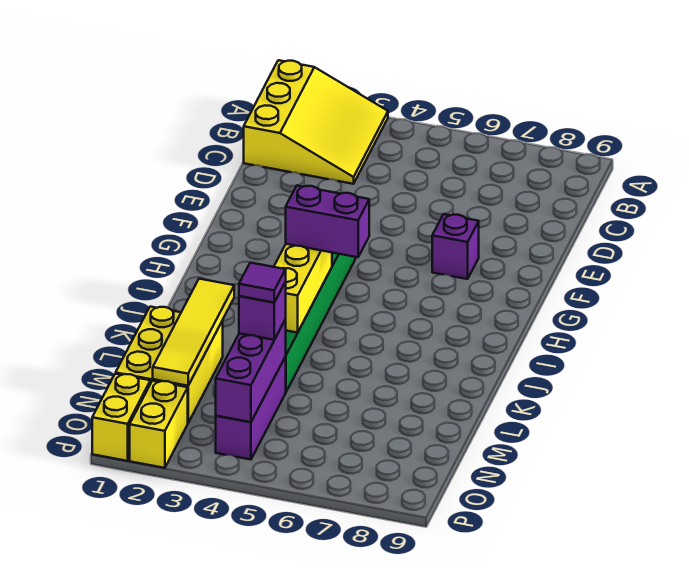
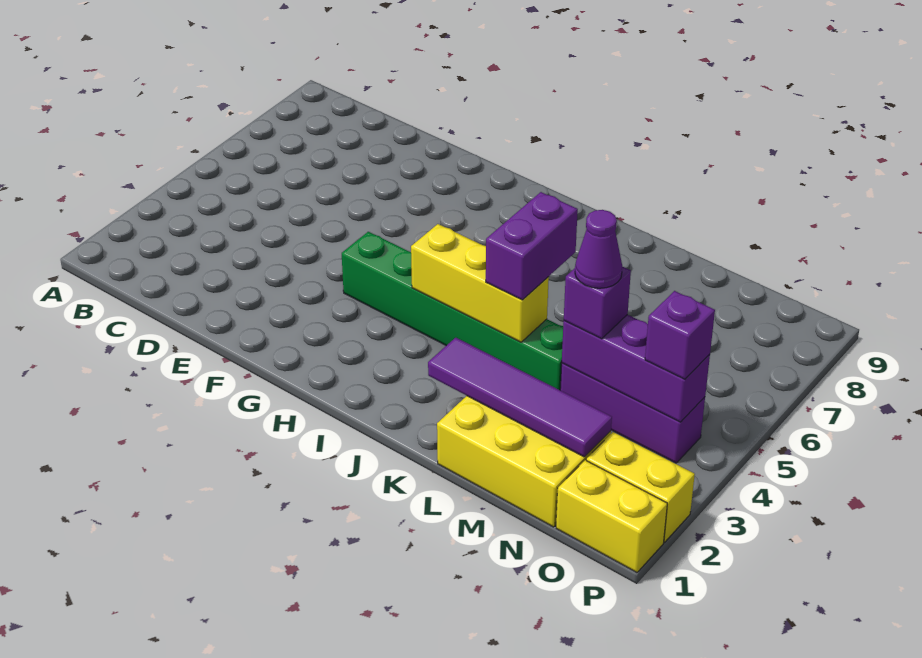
yellow 3x3 slope [244,60,388,184] -> none
purple 1x1 brick [432,214,479,279] -> purple 1x1 brick moved to [645,291,715,379]
purple 1x2 brick [286,186,369,257] -> purple 1x2 brick moved to [486,192,578,300]
yellow 1x4 tile [153,279,234,386] -> purple 1x4 tile [428,338,612,457]
purple 1x1 tile [239,263,286,302] -> purple 1x1 cone [575,210,622,288]

